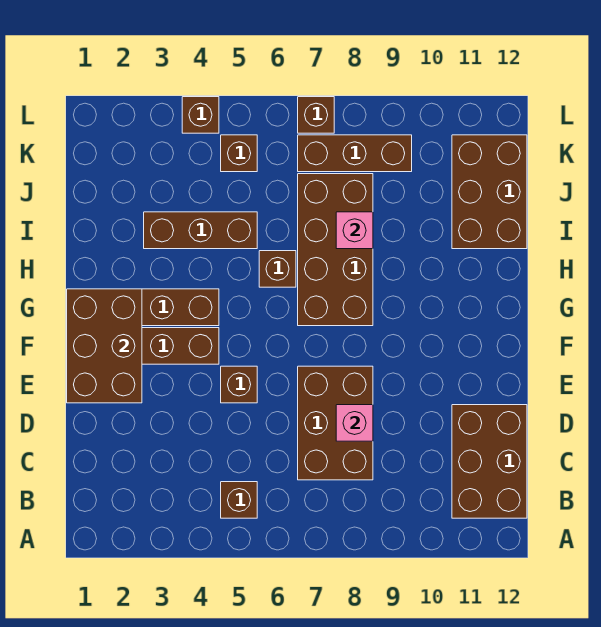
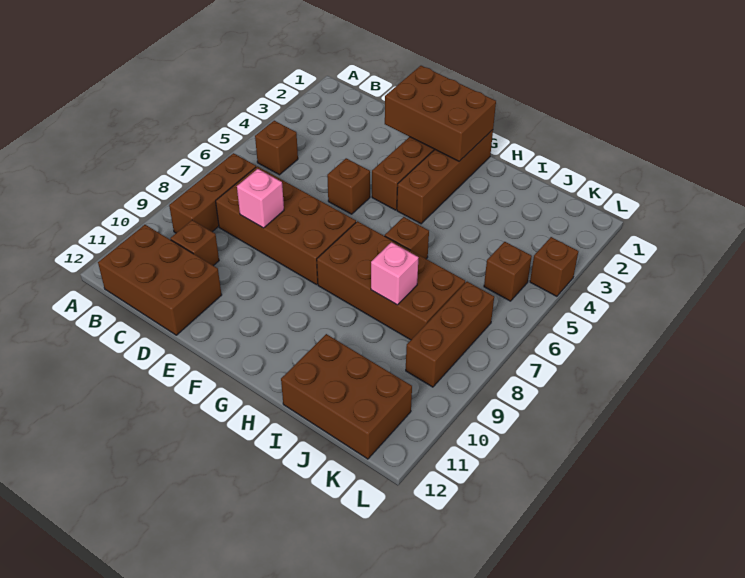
brown 2x3 brick [298,366,373,480] -> brown 2x4 brick [216,166,356,285]
brown 1x3 brick [144,212,257,249] -> brown 1x3 brick moved to [169,153,256,233]
brown 1x1 brick [298,97,334,133] -> brown 1x1 brick moved to [170,220,219,266]

